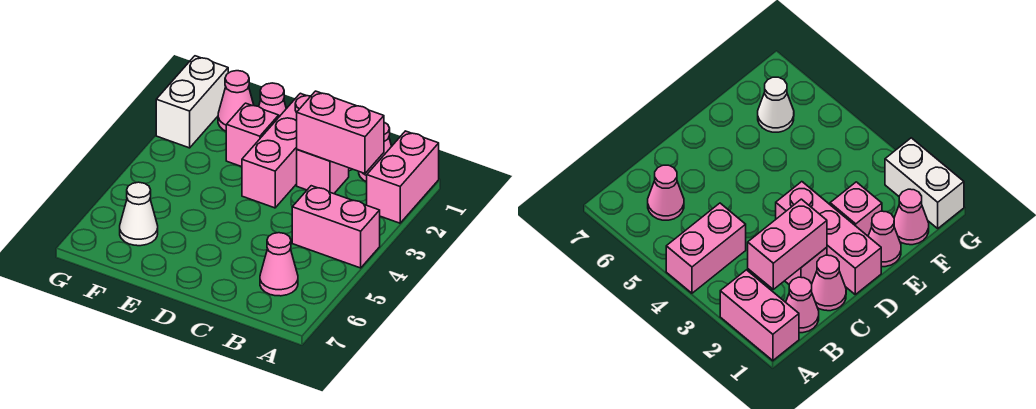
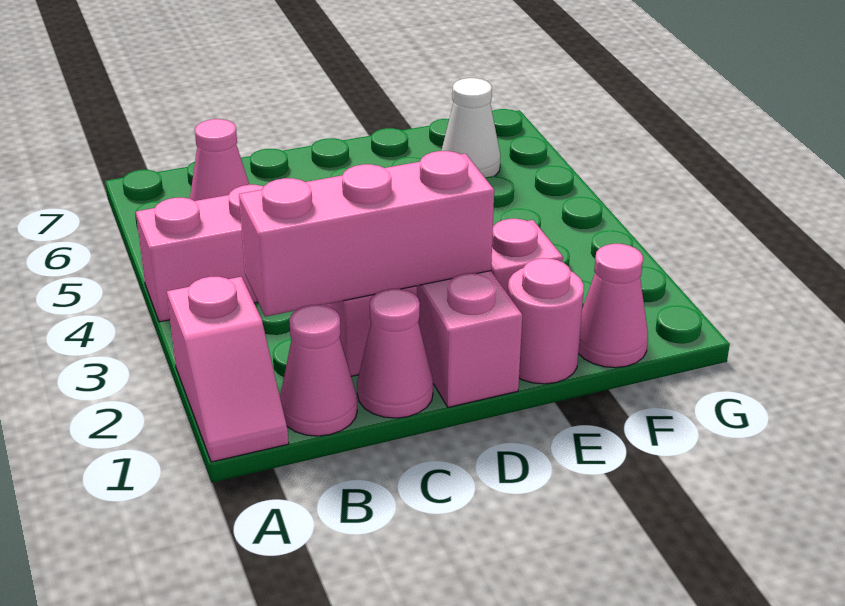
pink 1x2 brick [367,131,439,223] -> pink 1x2 slope [167,277,289,462]
pink 1x2 brick [297,91,384,173] -> pink 1x3 brick [239,151,494,317]
pink 1x1 cone [259,83,286,117] -> pink 1x1 round brick [508,258,584,384]
white 1x2 brick [156,56,228,148] -> none

